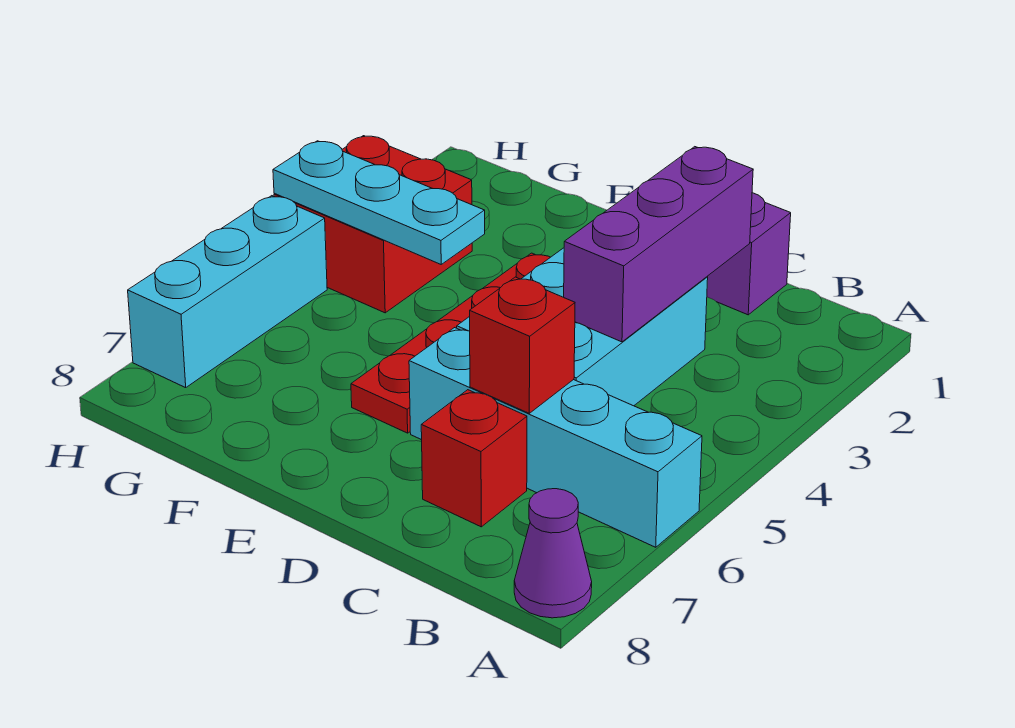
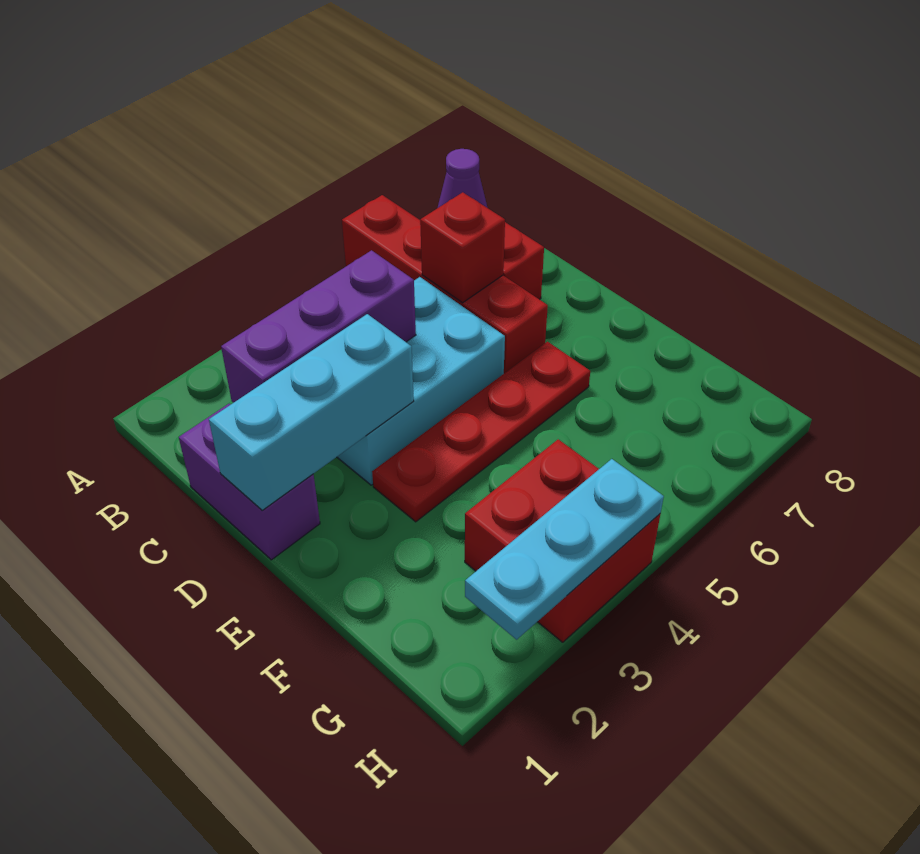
cyan 1x4 brick [409,328,702,547] -> red 1x4 brick [342,195,548,373]
cyan 1x3 plate [273,141,485,264] -> cyan 1x3 plate turned to [465,459,664,640]
cyan 1x3 brick [128,196,327,388] -> cyan 1x3 brick moved to [209,314,414,510]

